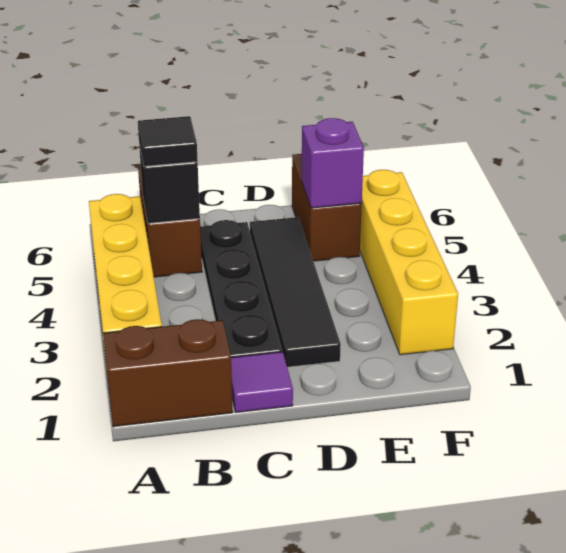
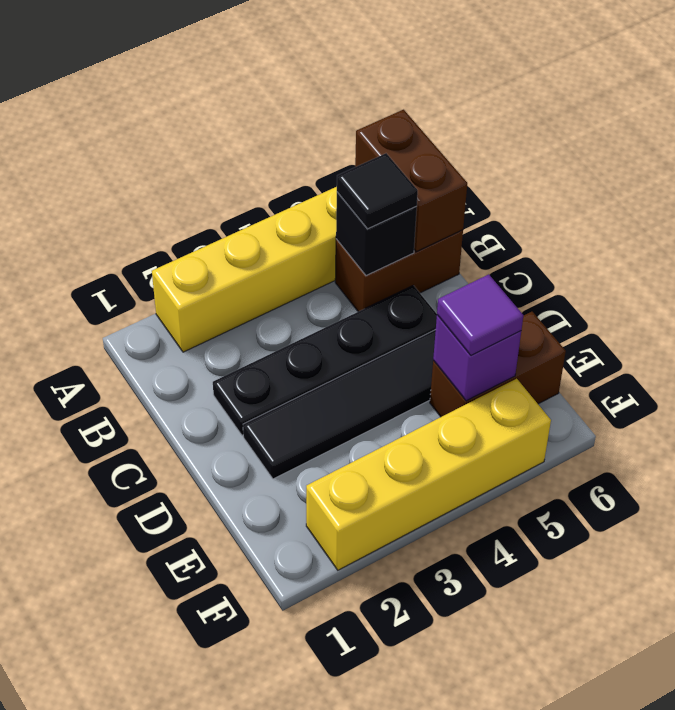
brown 1x2 brick [103,319,233,427] -> brown 1x2 brick moved to [355,110,467,252]
purple 1x1 tile [231,352,293,412] -> purple 1x1 tile moved to [437,274,523,355]

